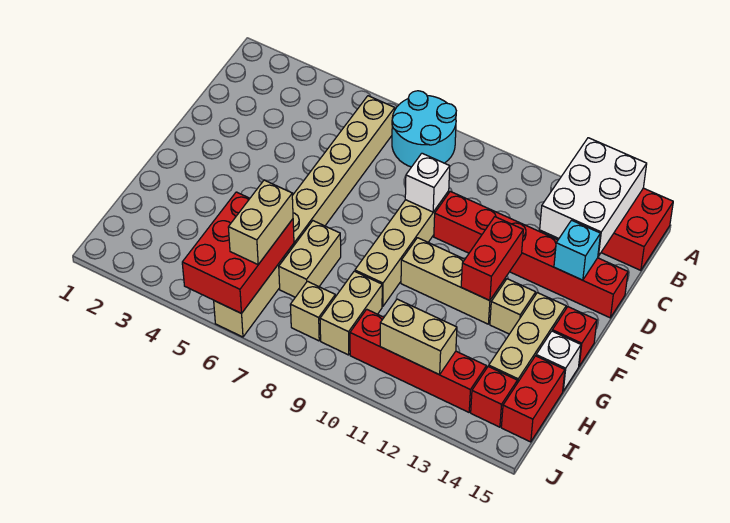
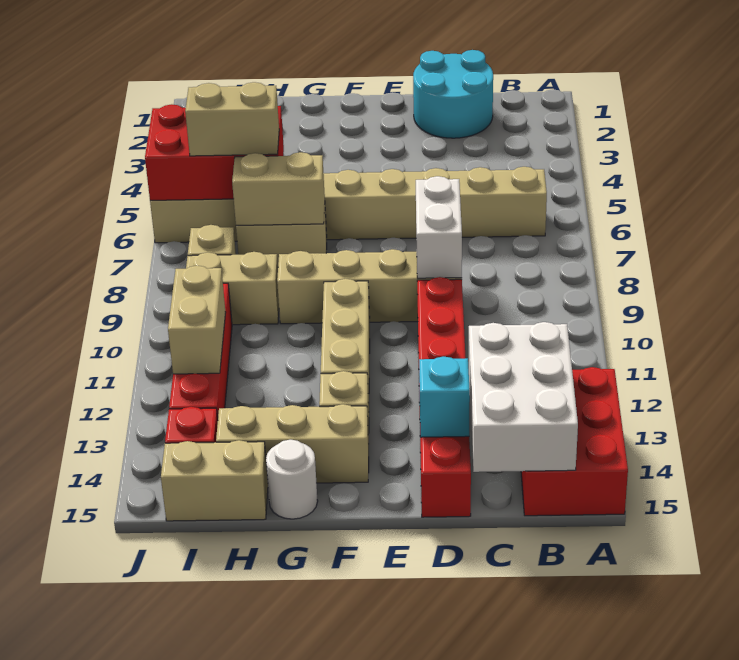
cyan 2x2 round brick [392,91,456,167] -> cyan 2x2 round brick moved to [413,50,493,138]
white 2x3 brick [540,138,647,256] -> white 2x3 brick turned to [469,322,578,472]
white 1x1 brick [405,153,450,212] -> white 1x2 brick [416,176,462,278]
red 1x2 brick [461,217,523,301] -> none
red 1x1 brick [552,307,597,366] -> none
none -> tan 1x2 brick [232,152,325,225]
white 1x1 brick [536,331,581,391] -> white 1x1 round brick [266,440,318,519]
red 1x2 brick [501,356,565,442] -> tan 1x2 brick [161,440,268,521]

